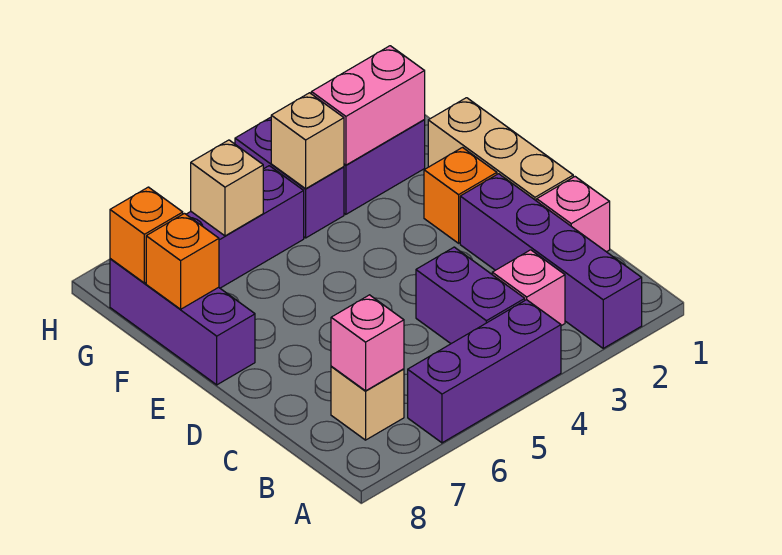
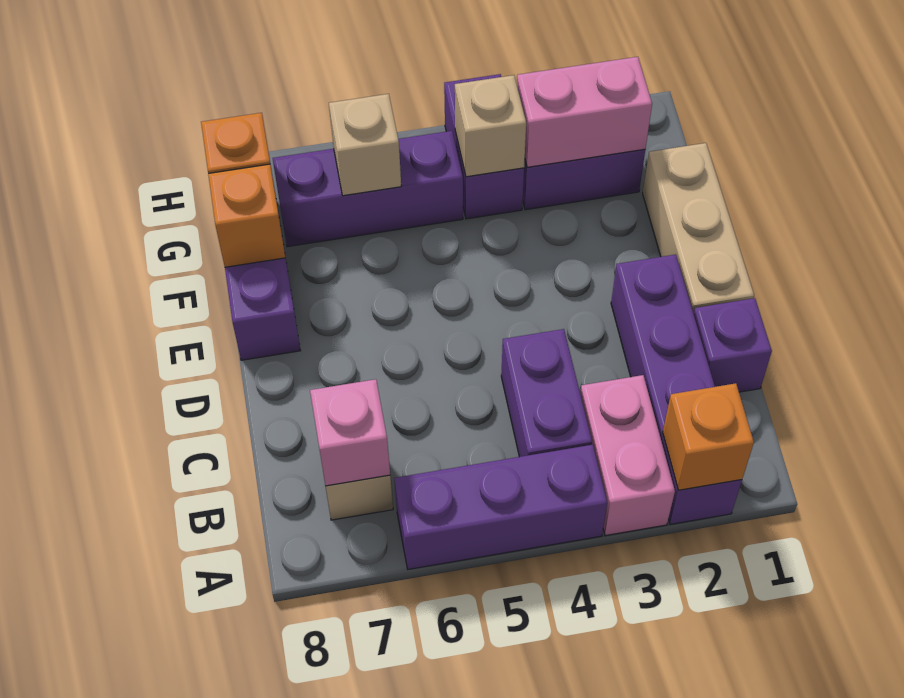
pink 1x1 brick [492,250,565,326] -> pink 1x2 brick [580,375,675,536]
pink 1x1 brick [537,177,610,252] -> purple 1x1 brick [694,298,772,392]
orange 1x1 brick [424,148,497,243] -> orange 1x1 brick moved to [663,383,754,490]

